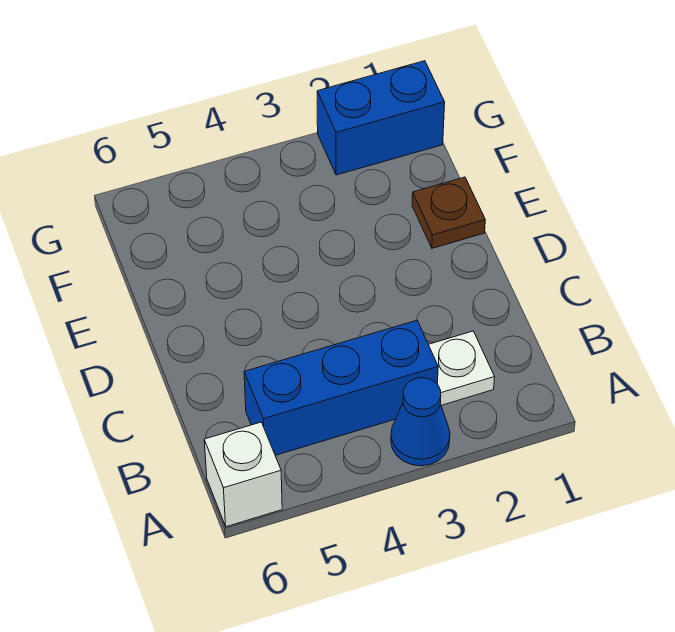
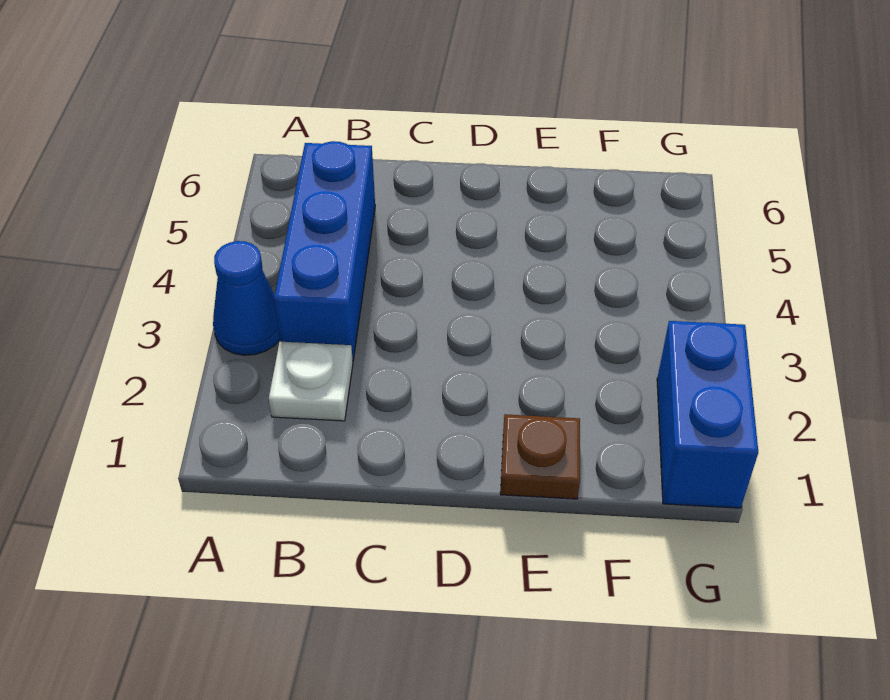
white 1x1 brick [204,422,282,527] -> none

